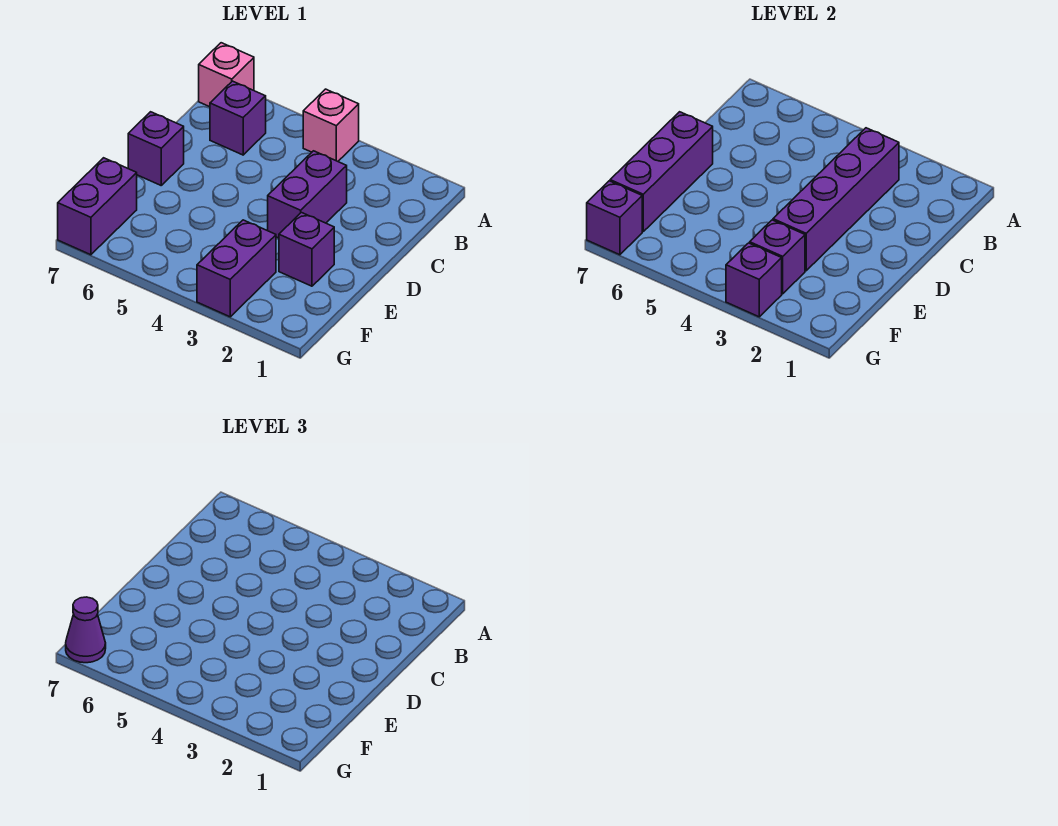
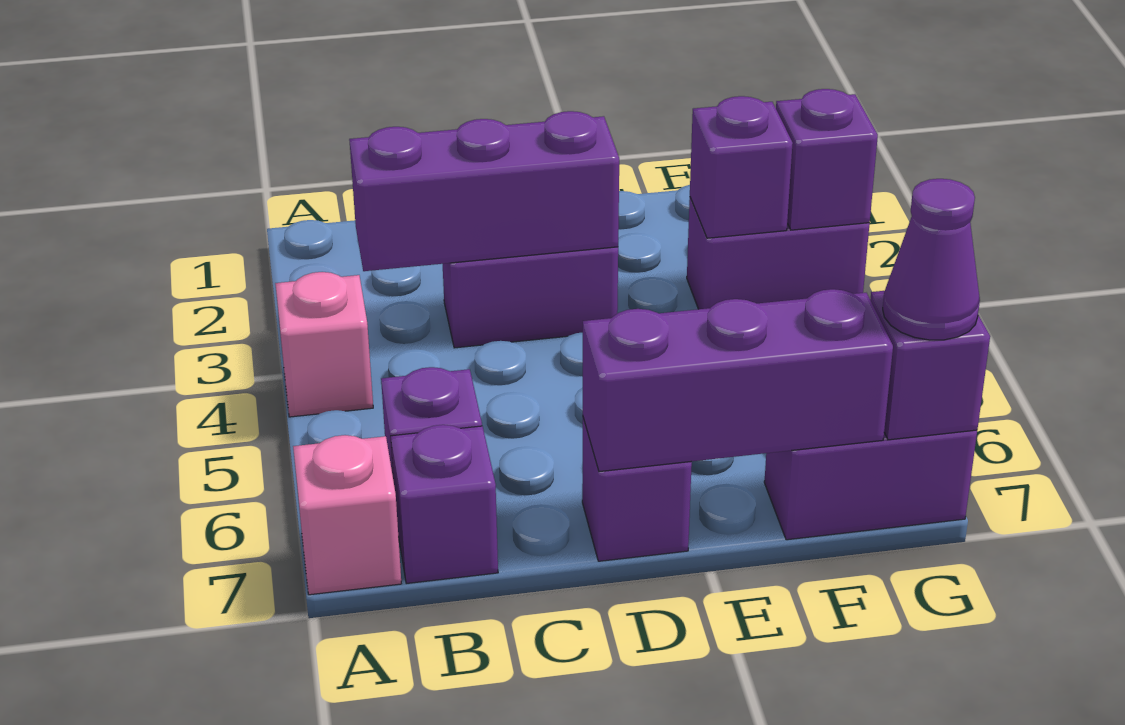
purple 1x4 brick [773,128,899,271] -> purple 1x3 brick [349,111,619,271]
purple 1x1 brick [279,212,334,286] -> purple 1x1 brick moved to [391,425,498,583]

